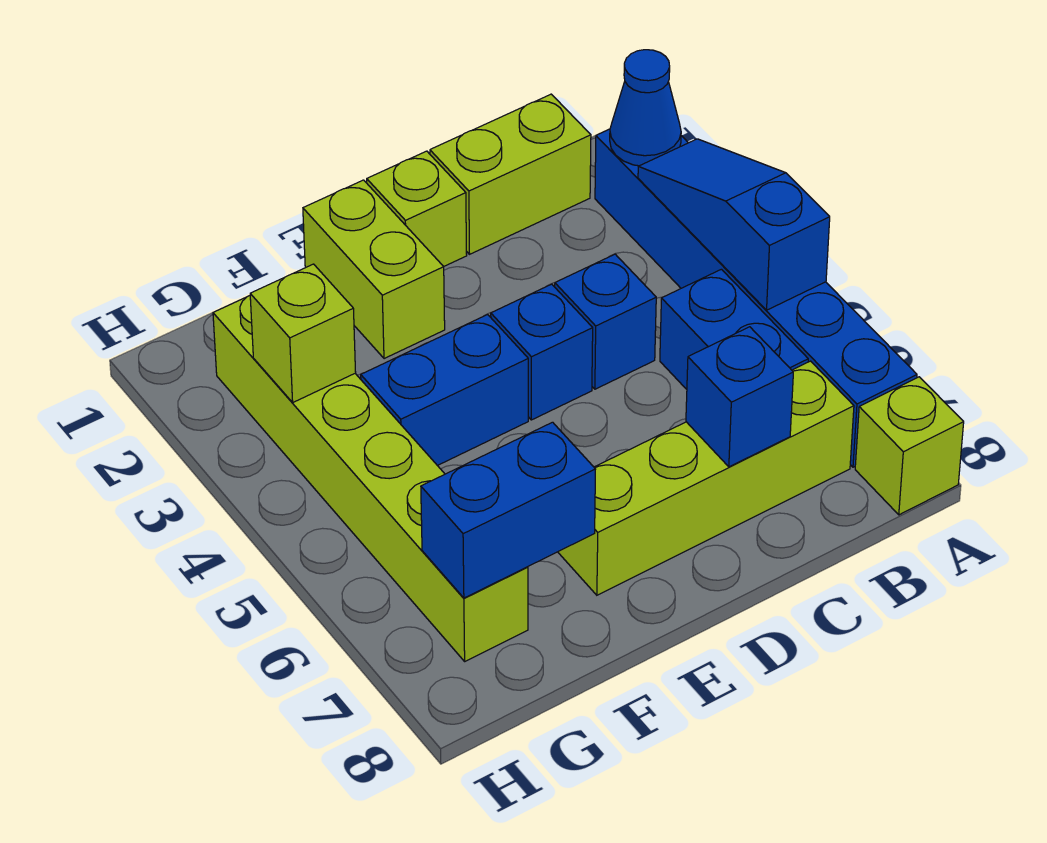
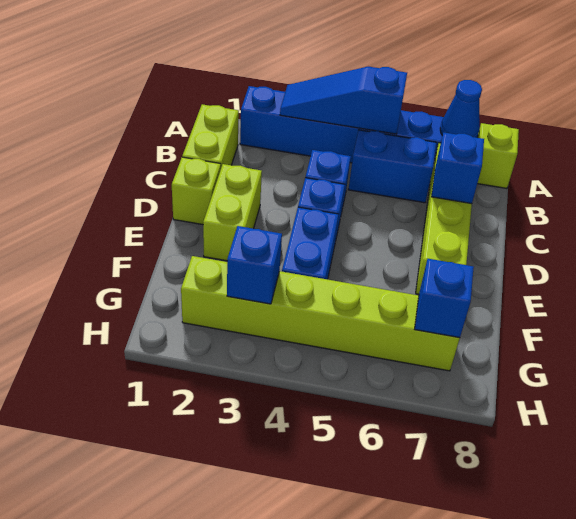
blue 1x1 cone [610,50,681,166] -> blue 1x1 cone moved to [440,80,482,138]
lime 1x2 brick [303,180,445,359] -> lime 1x2 brick turned to [203,164,262,261]
blue 1x2 brick [421,422,596,598] -> blue 1x1 brick [415,259,474,338]
lime 1x1 brick [250,264,356,402] -> blue 1x1 brick [227,226,282,304]

